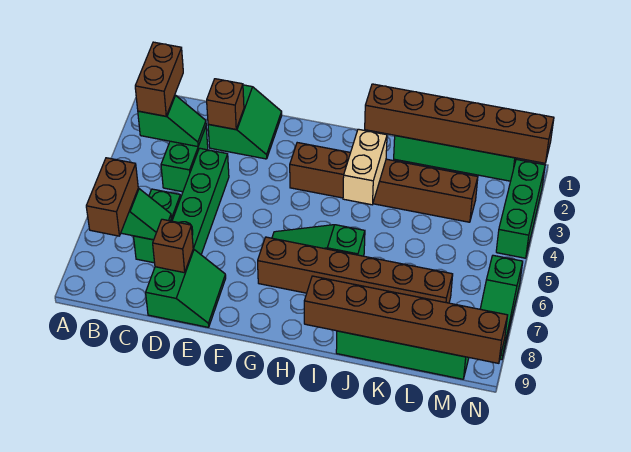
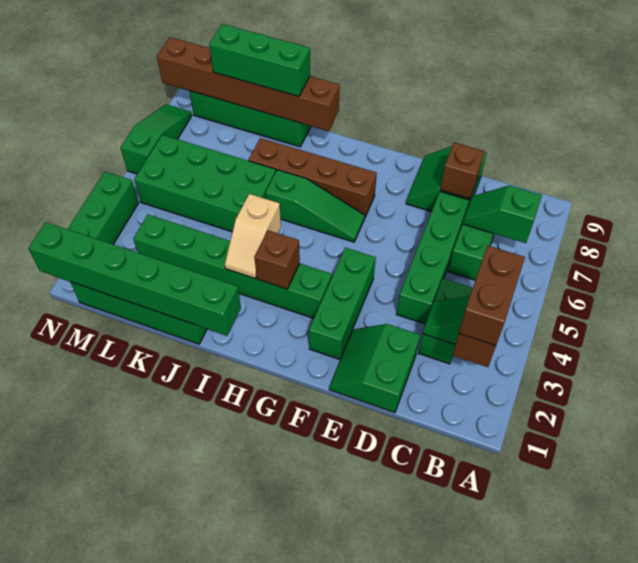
brown 1x2 brick [86,158,138,236] -> brown 1x2 brick moved to [459,246,525,346]
brown 1x1 brick [207,79,244,129] -> brown 1x1 brick moved to [255,230,300,289]
none -> green 1x3 brick [309,248,376,360]
brown 1x6 brick [290,143,478,222] -> green 1x6 brick [133,215,332,318]
brown 1x6 brick [258,237,453,303] -> brown 1x4 brick [248,138,377,217]
brown 1x6 brick [365,84,554,163] -> green 1x6 brick [29,222,241,335]
tan 1x2 brick [343,129,387,205] -> tan 1x2 slope [225,194,281,278]
none -> green 2x4 brick [134,135,276,232]
none -> green 1x3 brick [209,24,310,97]

